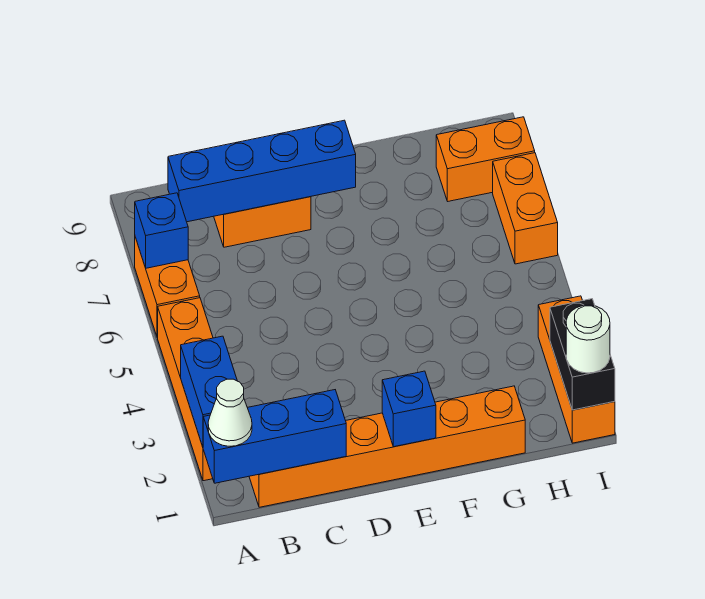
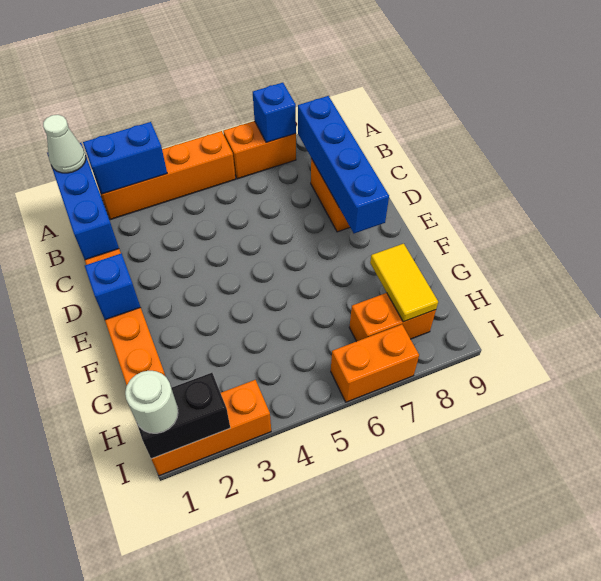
none -> yellow 1x2 tile [370,244,438,322]
orange 1x2 brick [436,117,535,201] -> orange 1x2 brick turned to [349,293,436,341]

